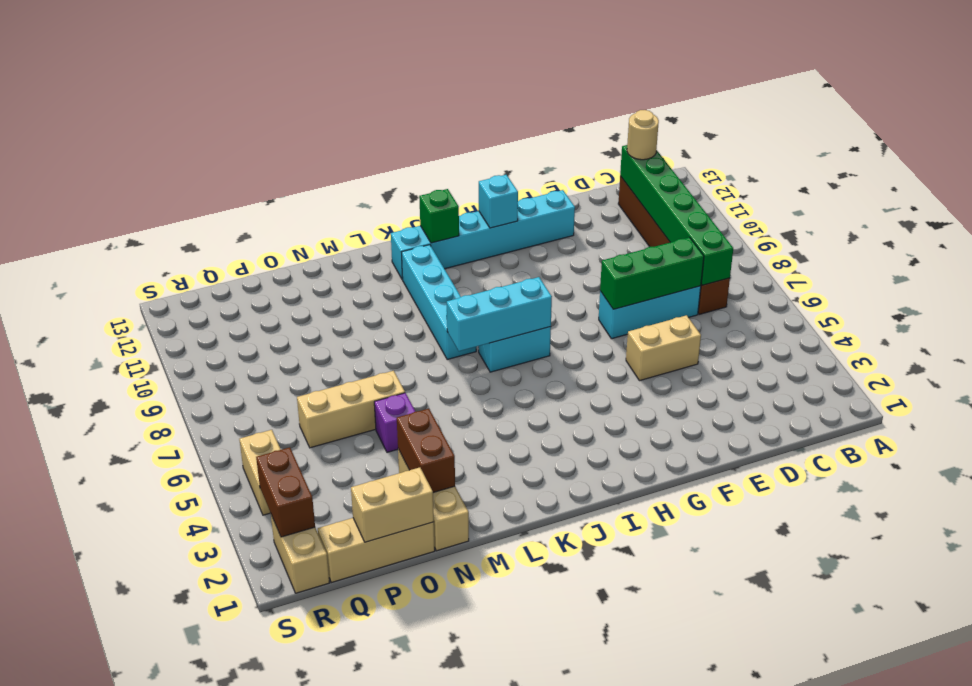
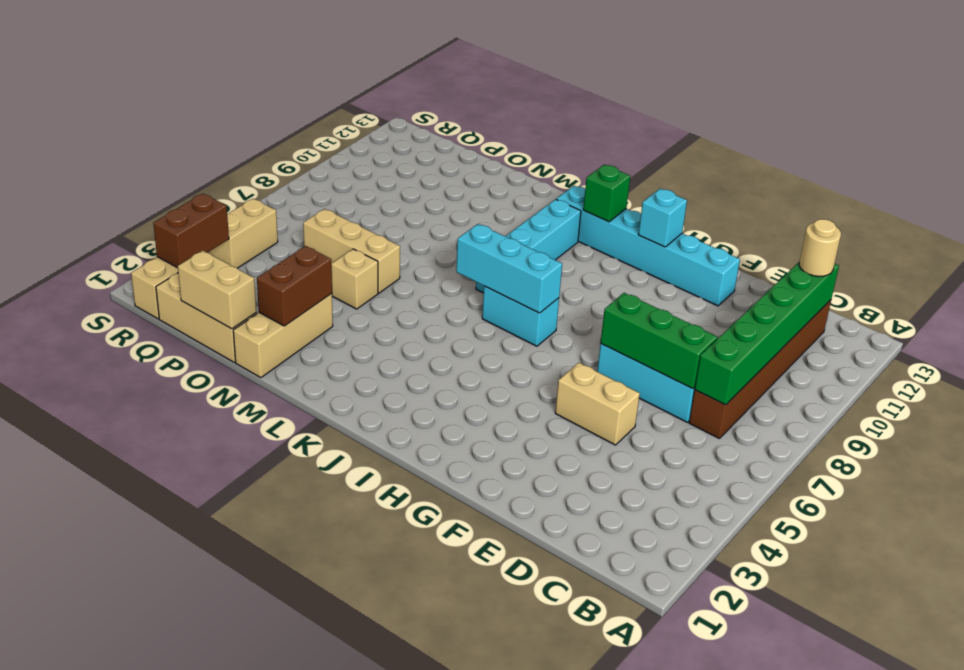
purple 1x1 brick [374,393,415,452] -> tan 1x1 brick [331,249,378,309]

